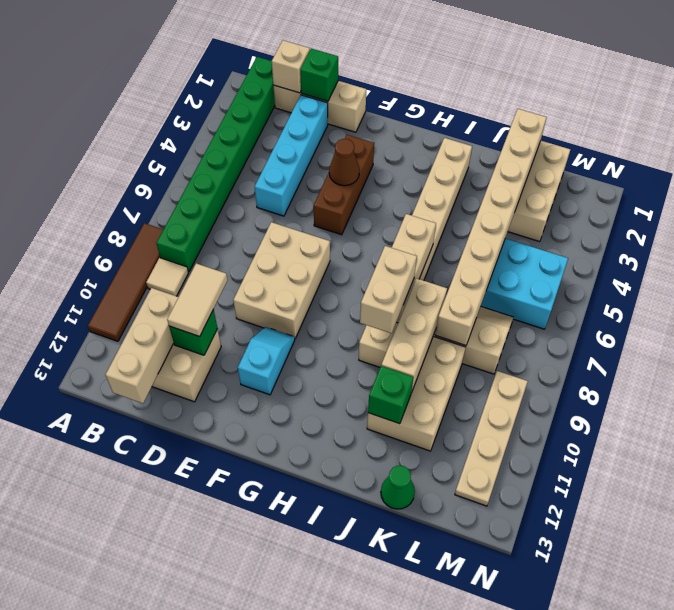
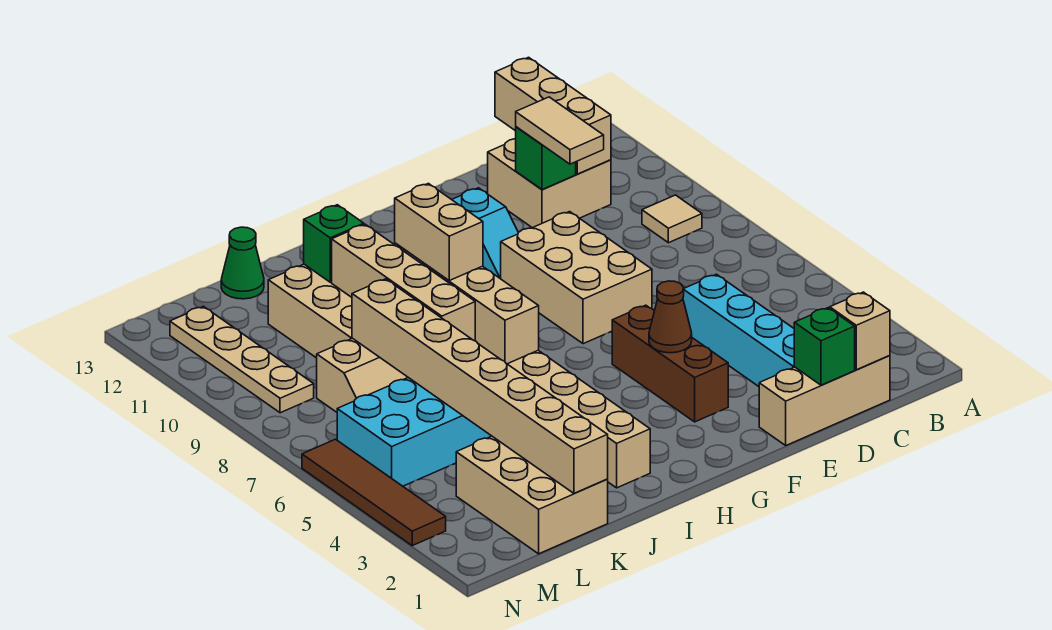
brown 1x4 tile [88,223,163,341] -> brown 1x4 tile moved to [302,439,446,546]
green 1x8 brick [156,57,275,272] -> none
tan 1x3 brick [381,278,447,393] -> tan 1x4 brick [332,224,475,341]

